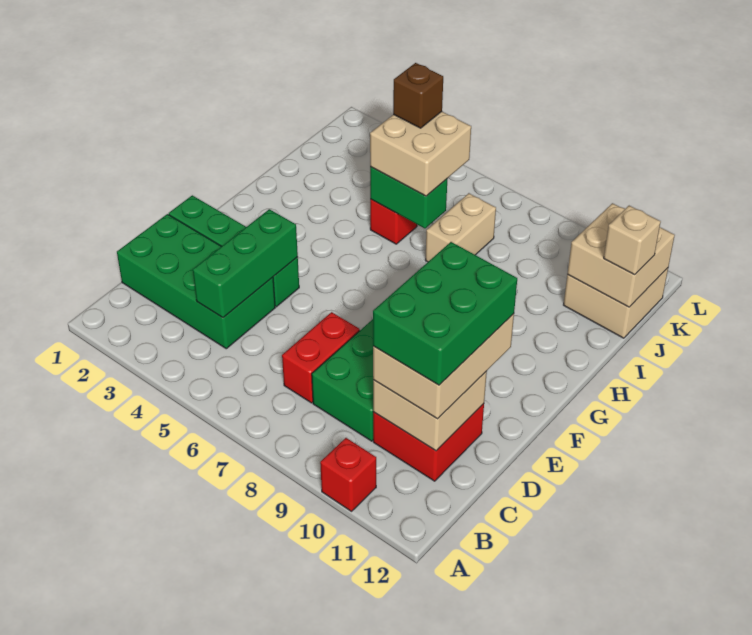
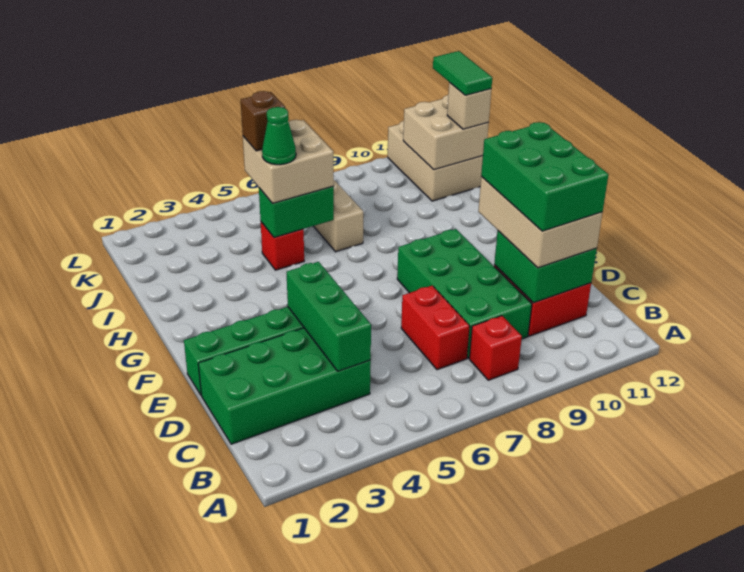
red 1x1 brick [320,438,376,511] -> red 1x1 brick moved to [469,316,522,380]
tan 2x2 brick [373,371,487,451] -> green 2x2 brick [494,231,597,303]
none -> green 1x1 cone [262,107,296,165]
tan 2x2 brick [564,268,668,338] -> tan 2x3 brick [388,121,483,201]
none -> green 1x2 tile [433,51,492,95]

